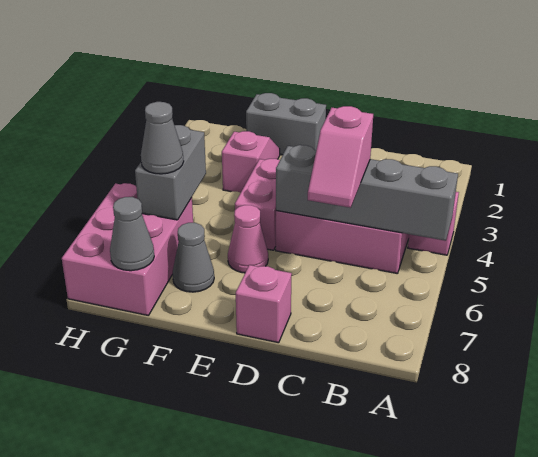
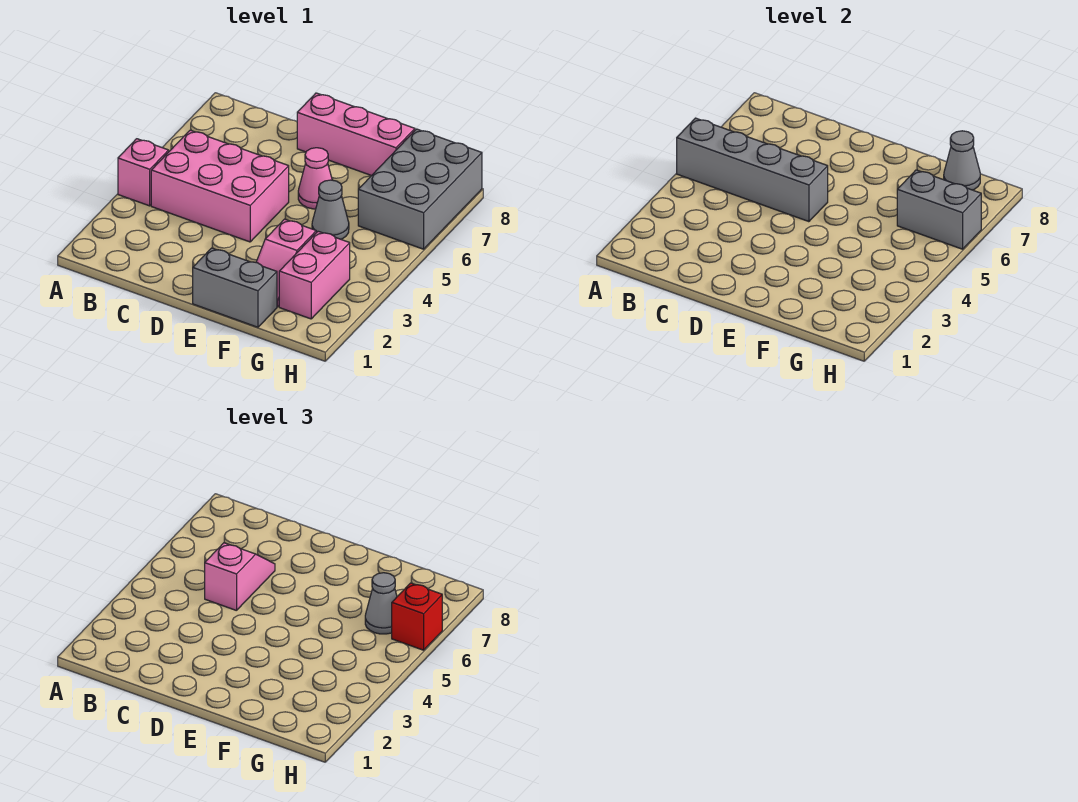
pink 1x1 brick [236,265,292,343] -> pink 1x3 brick [297,93,415,176]
pink 1x2 brick [235,159,280,250] -> pink 1x2 brick moved to [279,231,350,319]
grey 1x1 cone [173,223,214,292] -> grey 1x1 cone moved to [312,180,349,239]
grey 1x2 brick [135,125,206,220] -> grey 1x2 brick turned to [897,170,981,249]
pink 2x3 brick [62,183,193,316] -> grey 2x3 brick [358,129,482,249]
none -> red 1x1 brick [392,583,442,650]

